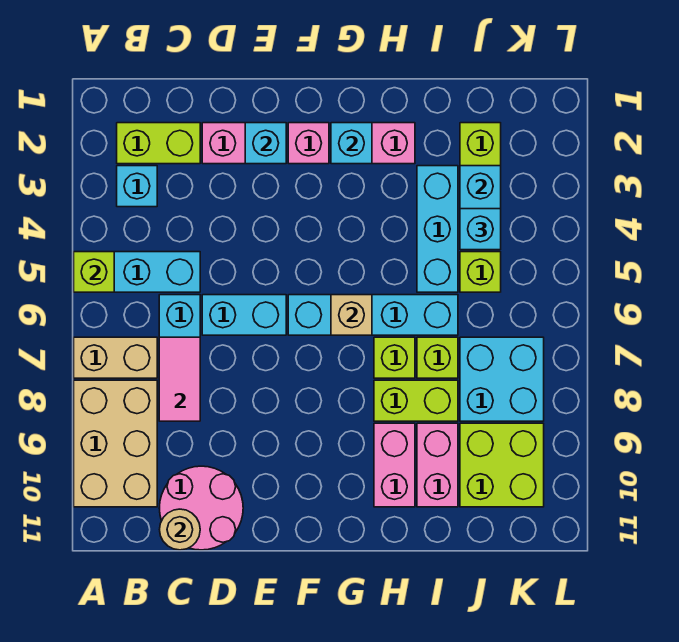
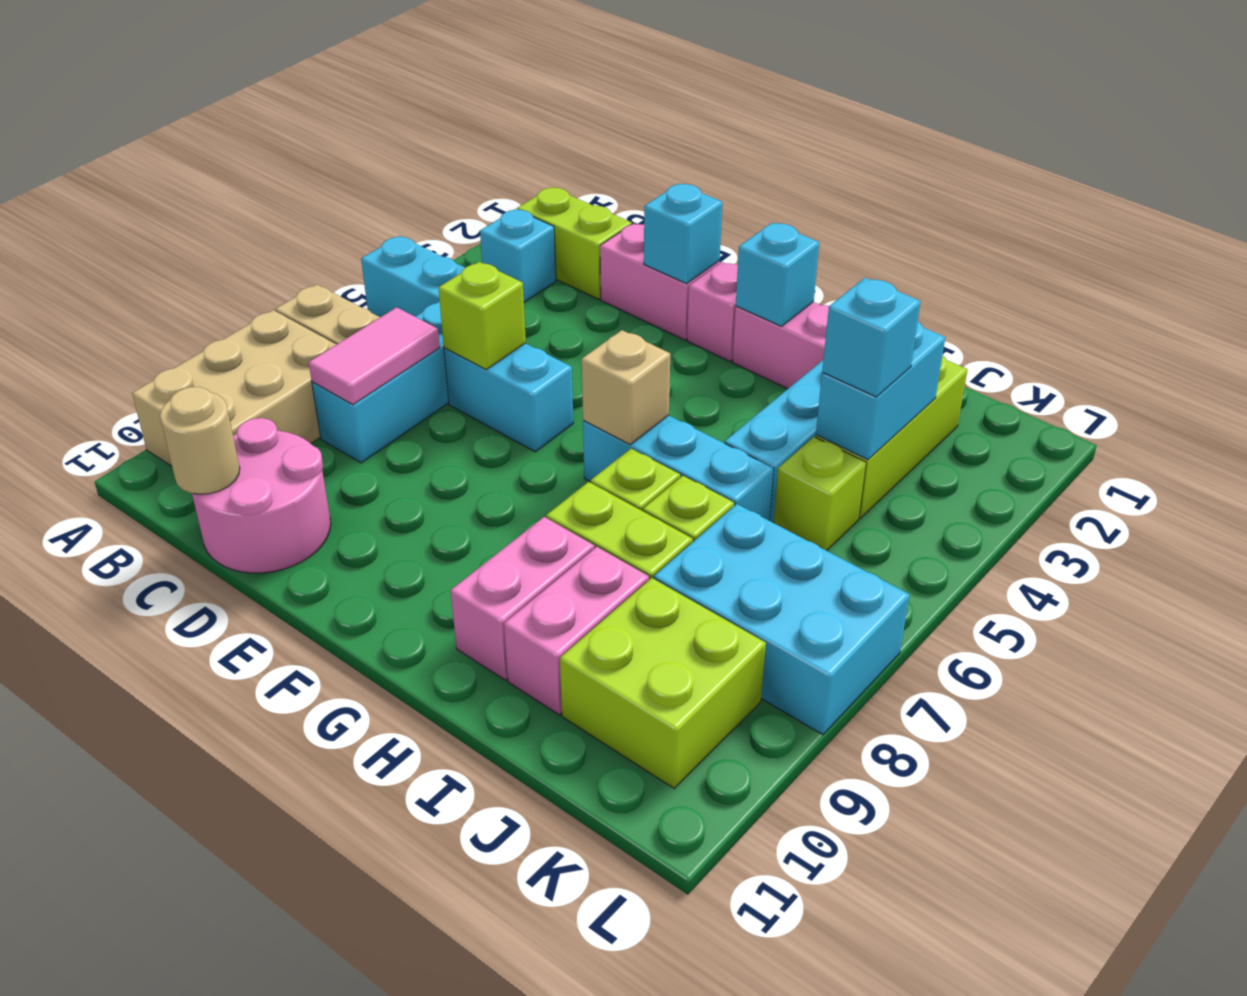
lime 1x1 brick [74,252,114,292] -> lime 1x1 brick moved to [438,262,526,370]
cyan 1x4 brick [288,295,458,335] -> cyan 1x3 brick [583,415,774,520]
cyan 2x2 brick [460,337,544,421] -> cyan 2x3 brick [654,504,910,735]

